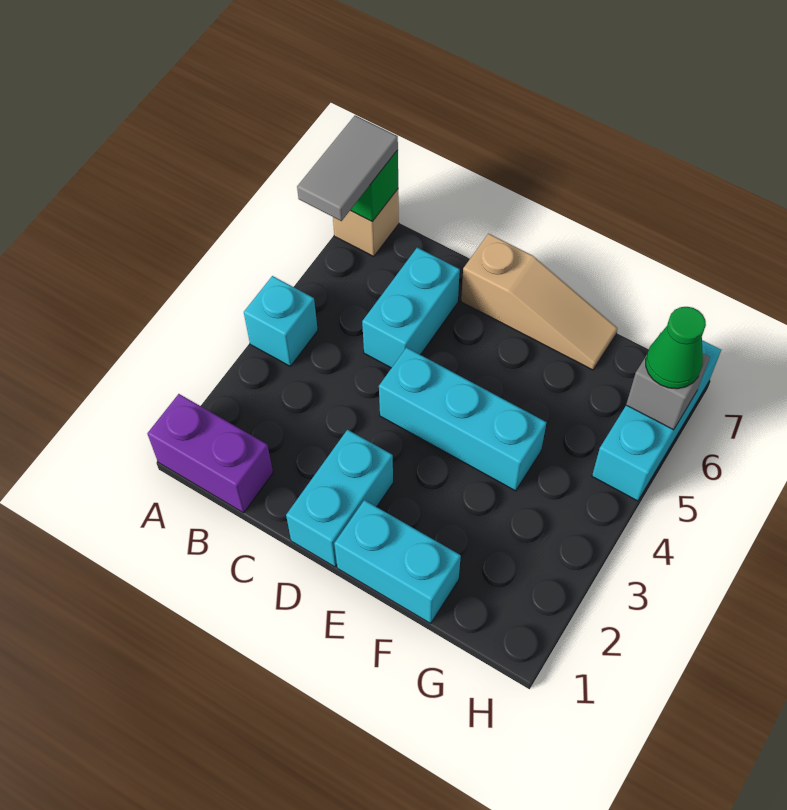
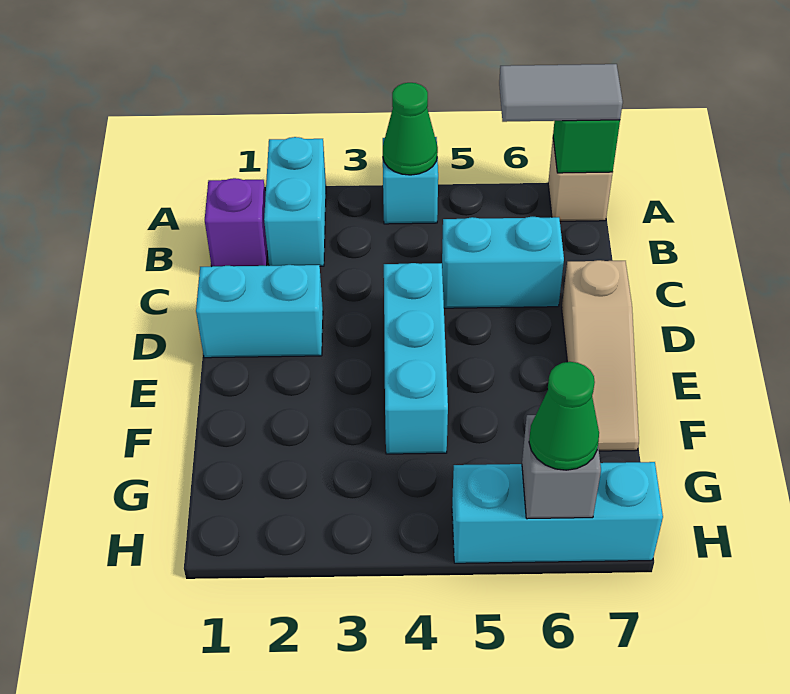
purple 1x2 brick [147,394,273,513] -> purple 1x1 brick [205,178,267,266]
none -> green 1x1 cone [383,83,438,175]
cyan 1x2 brick [334,500,461,623] -> cyan 1x2 brick moved to [264,137,326,266]

